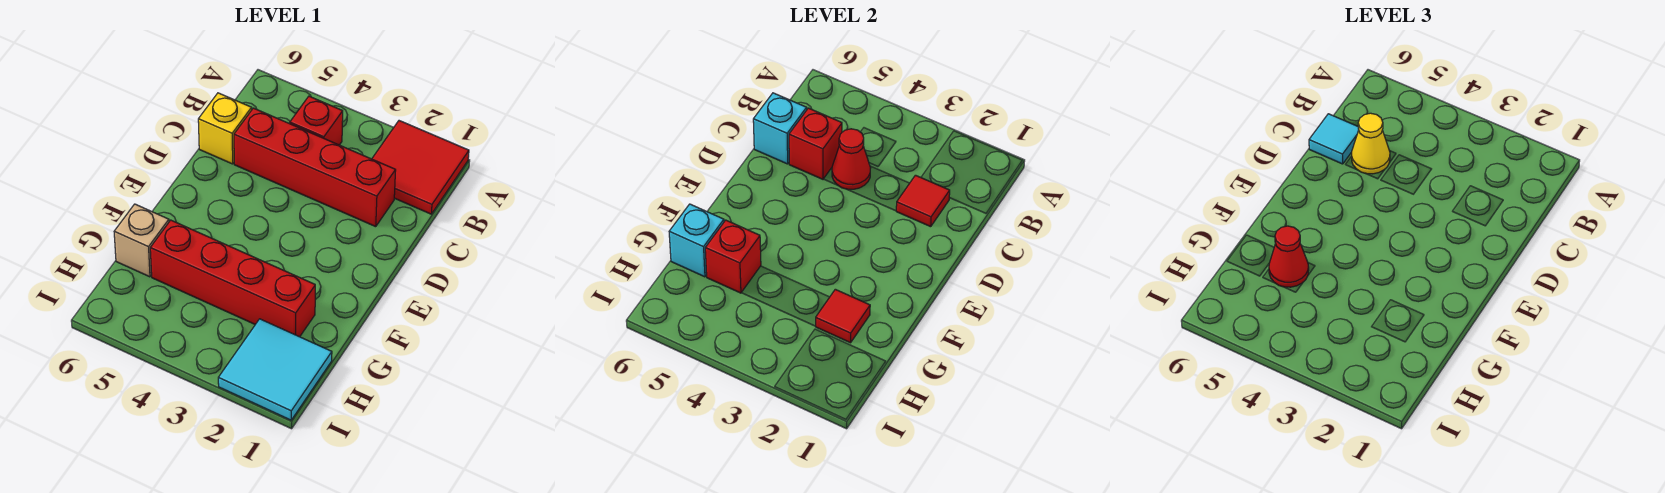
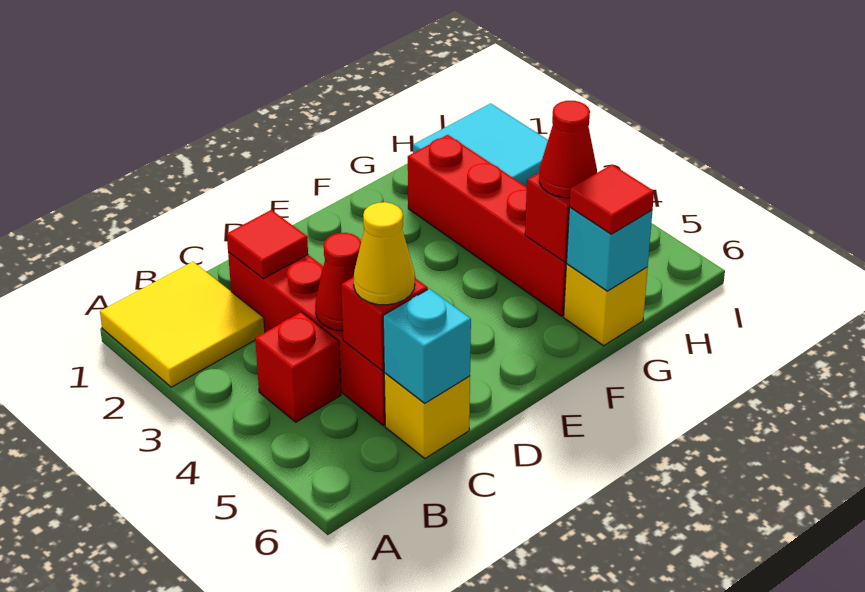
red 2x2 tile [372,121,469,214] -> yellow 2x2 tile [100,262,265,387]
cyan 1x1 tile [1309,114,1359,164] -> none
red 1x1 tile [816,289,870,343] -> red 1x1 tile moved to [570,165,654,234]
tan 1x1 brick [114,204,169,277] -> yellow 1x1 brick [564,264,648,346]

